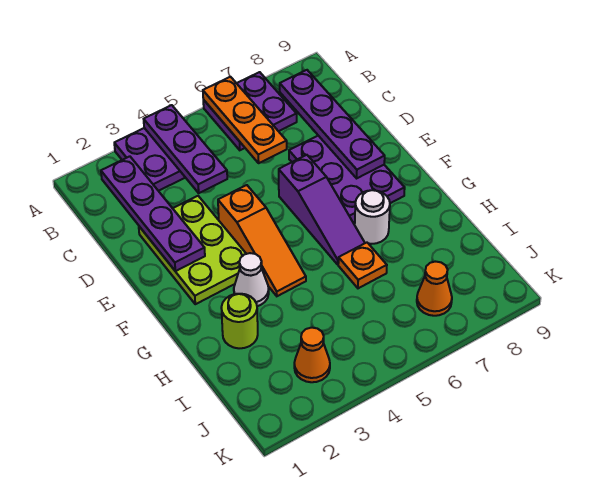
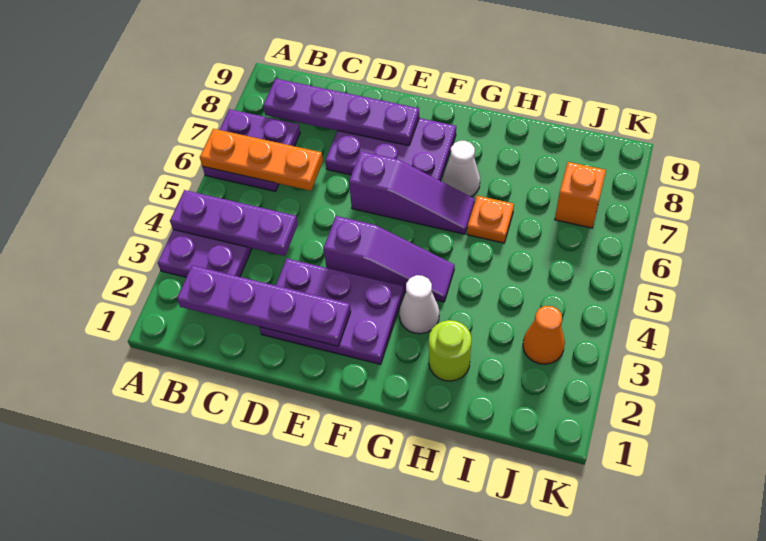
lime 2x3 plate [139,196,246,304] -> purple 2x3 plate [259,259,404,364]
orange 1x3 slope [218,185,306,296] -> purple 1x3 slope [324,216,455,302]
white 1x1 round brick [355,190,390,244] -> white 1x1 cone [443,141,480,197]
orange 1x1 cone [417,262,452,316] -> orange 1x1 brick [555,162,606,228]

